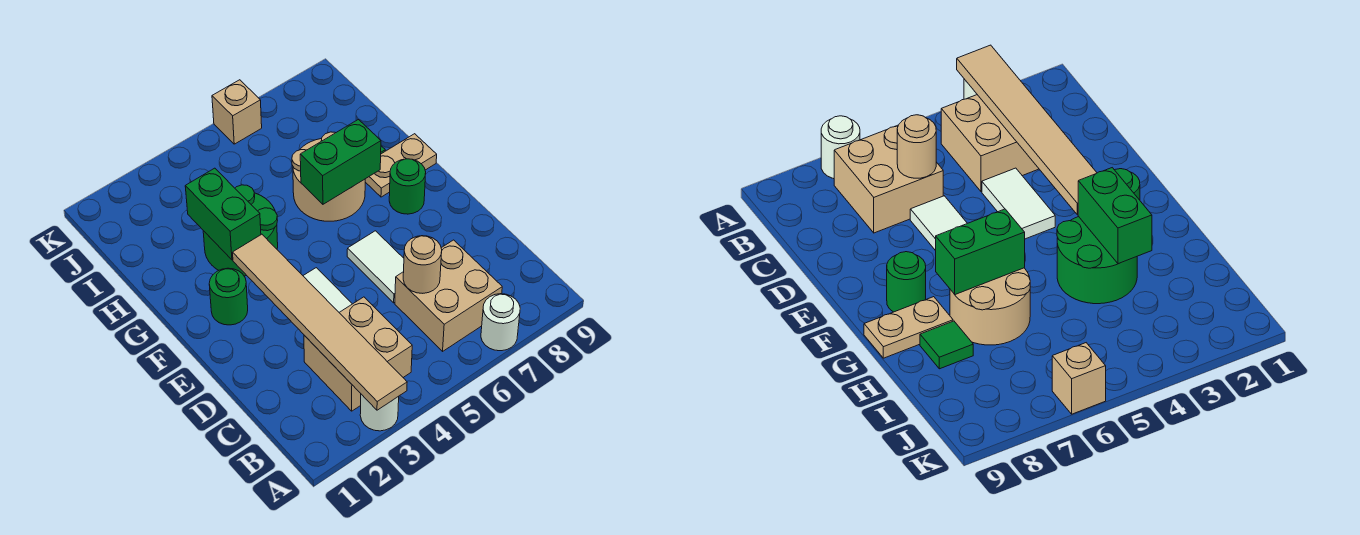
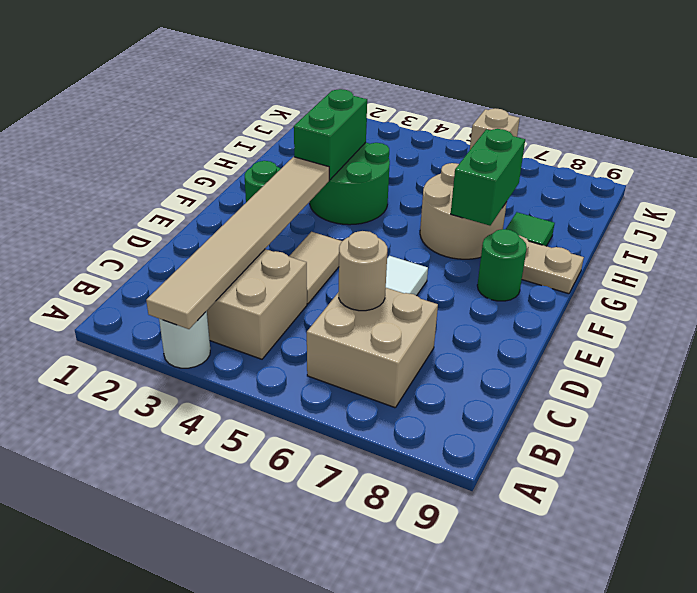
white 1x1 round brick [481,294,520,351] -> none
white 1x2 tile [303,268,352,312] -> tan 1x2 tile [289,232,342,304]
green 1x2 brick [300,120,381,204] -> green 1x2 brick turned to [451,129,525,226]

